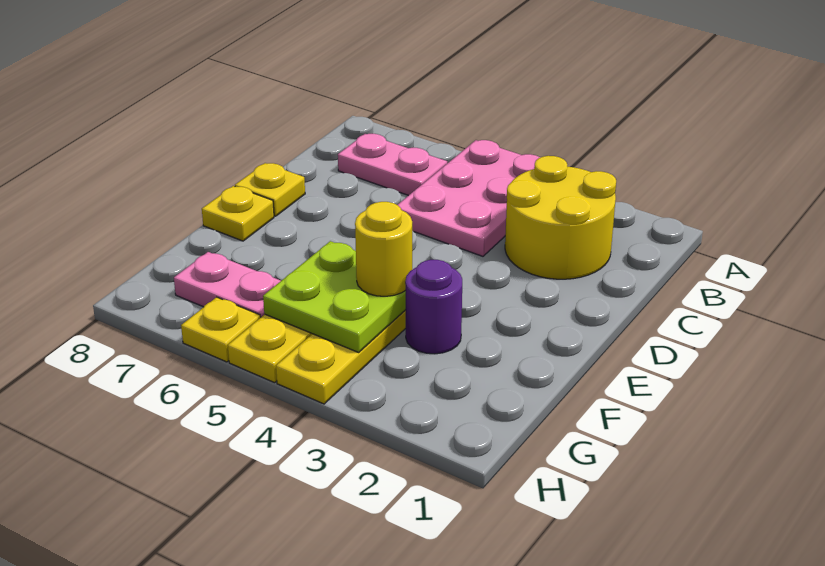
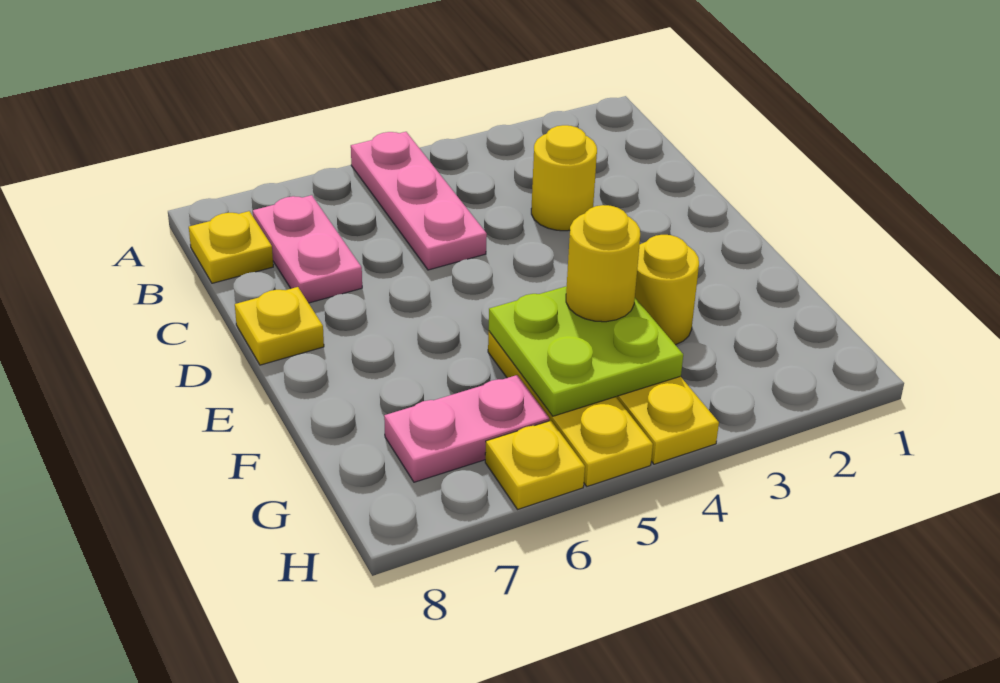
pink 2x3 plate [398,140,540,256] -> pink 1x3 plate [351,132,487,270]
yellow 2x2 round brick [505,156,616,279] -> yellow 1x1 round brick [531,125,597,231]
pink 1x2 plate [338,134,447,196] -> pink 1x2 plate turned to [253,195,362,303]
yellow 1x1 plate [202,186,274,241] -> yellow 1x1 plate moved to [189,211,273,283]
purple 1x1 round brick [405,260,462,354] -> yellow 1x1 round brick [635,235,699,345]

